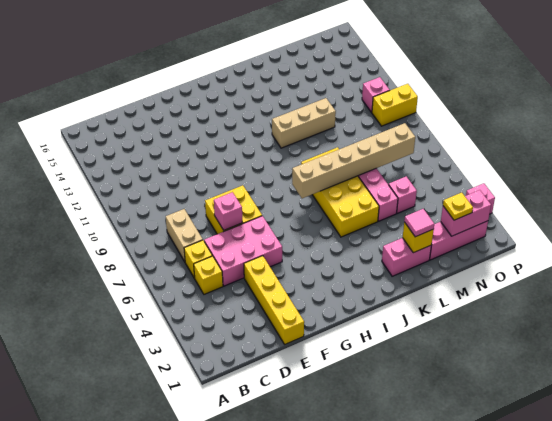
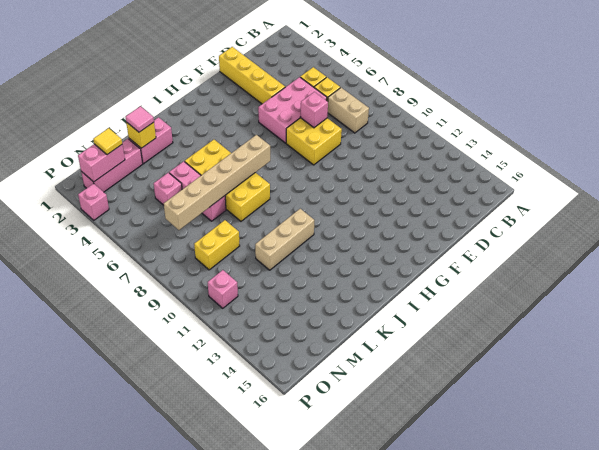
yellow 1x1 plate [443,193,473,220] -> yellow 1x1 tile [93,128,122,155]
yellow 1x2 brick [372,84,418,126] -> yellow 1x2 brick moved to [194,220,240,270]

